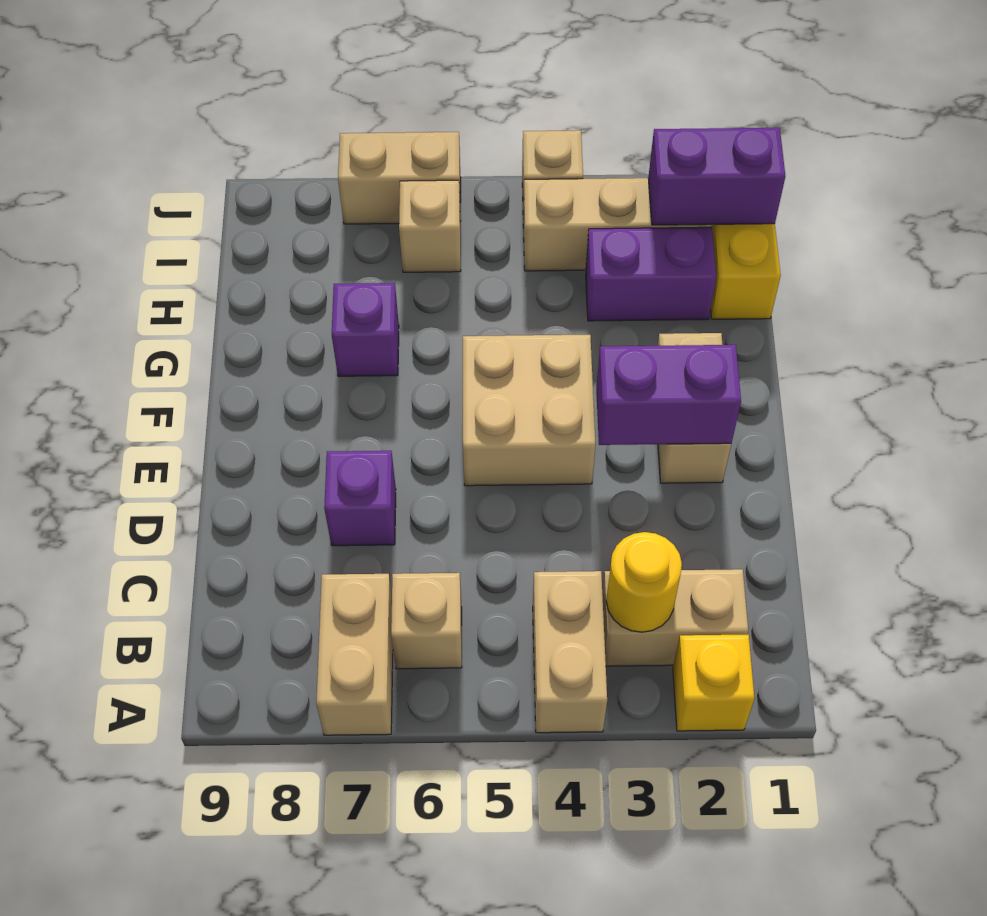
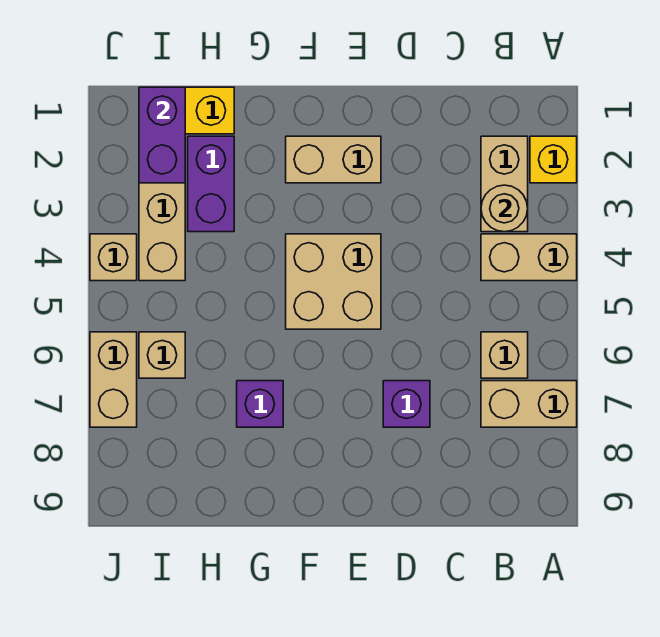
yellow 1x1 round brick [606,532,682,632] -> tan 1x1 round brick [481,185,528,232]
purple 1x2 brick [596,345,741,445] -> none

